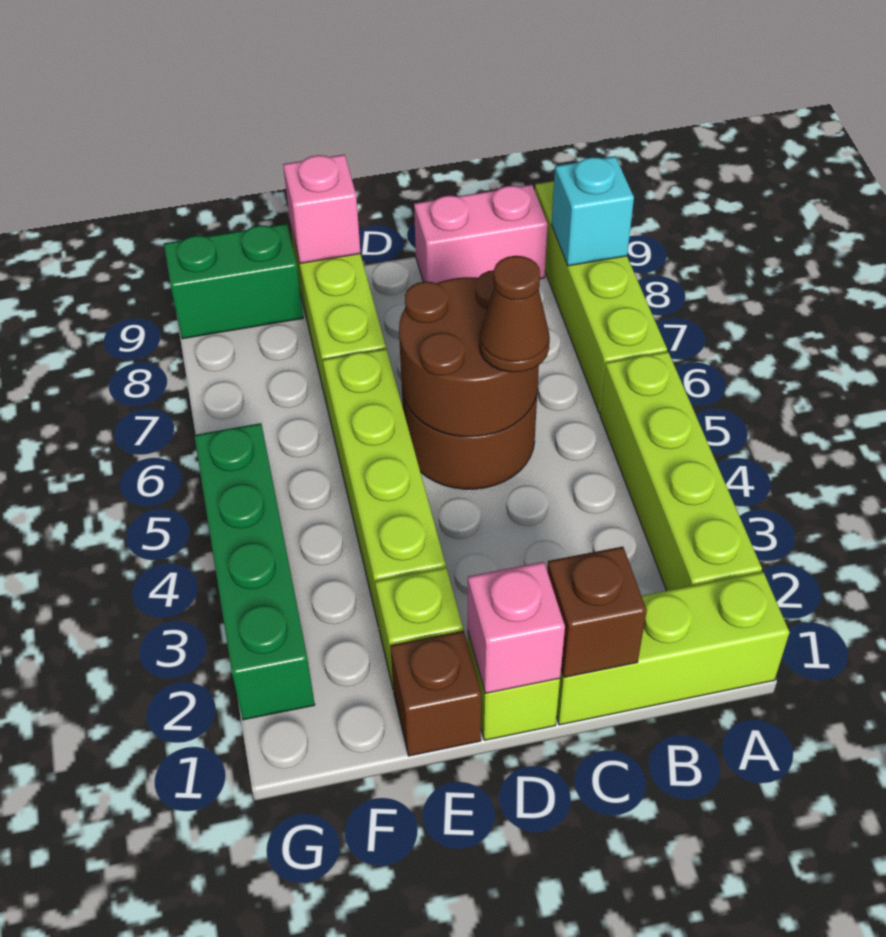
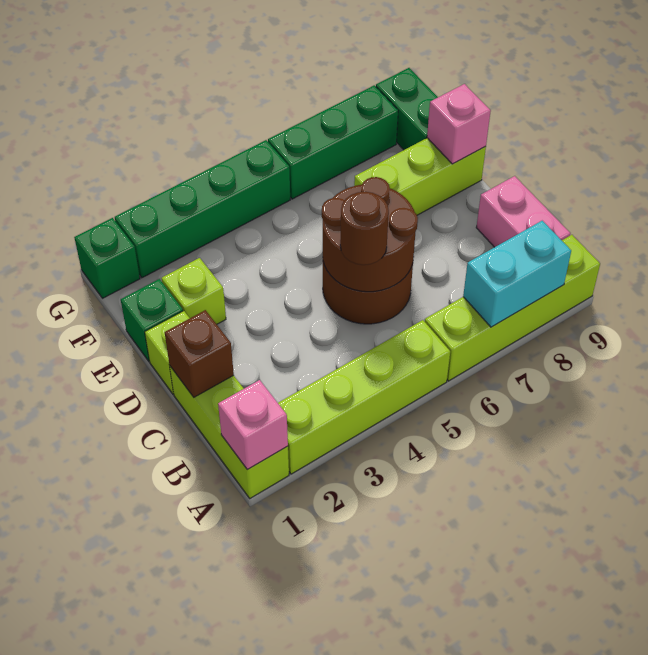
cyan 1x1 brick [551,157,634,266] -> cyan 1x2 brick [463,221,571,327]
brown 1x1 cone [479,256,550,372] -> brown 1x1 round brick [340,192,389,265]
pink 1x1 brick [468,562,565,693] -> pink 1x1 brick moved to [218,380,288,470]
brown 1x1 brick [390,631,481,756] -> green 1x1 brick [121,279,183,361]
lime 1x4 brick [323,349,446,627] -> none
none -> green 1x1 brick [74,218,140,298]
none -> green 1x3 brick [268,85,398,199]

